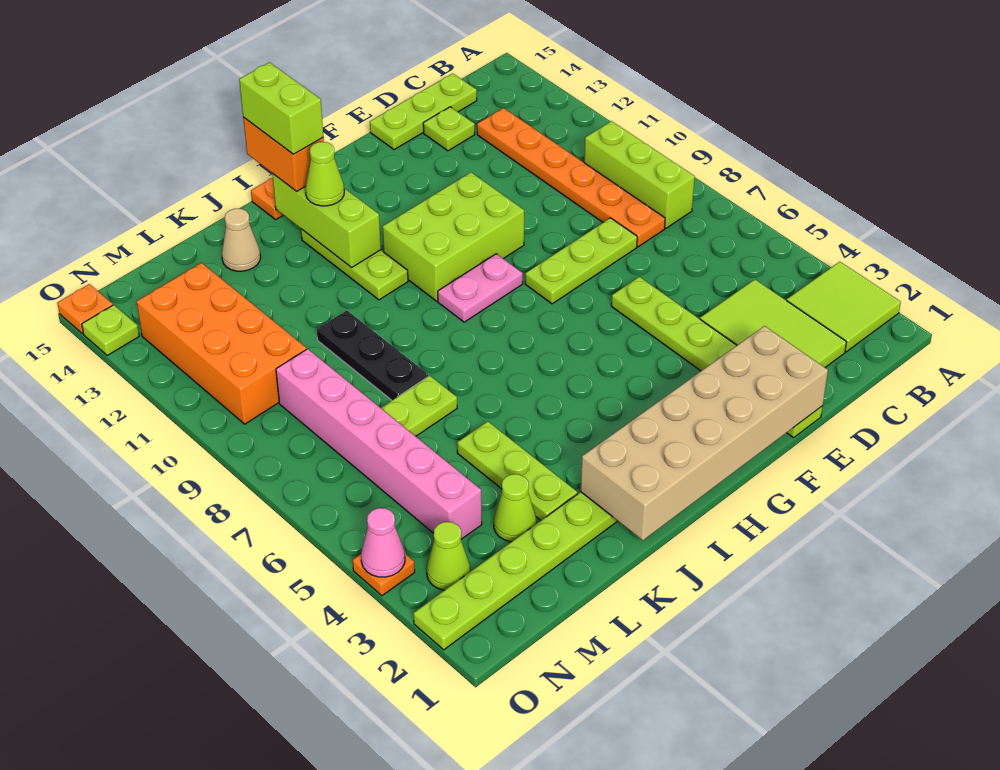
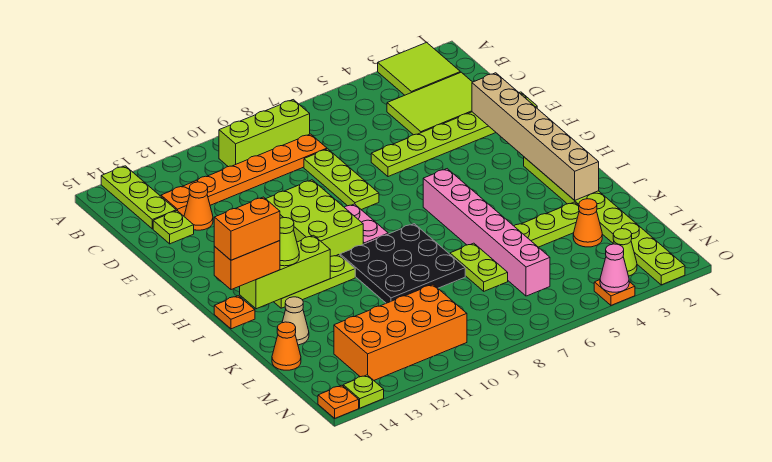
lime 1x3 plate [370,73,477,150] -> lime 1x3 plate moved to [101,166,176,229]
none -> orange 1x1 cone [184,182,213,230]
tan 2x6 brick [581,326,828,540] -> tan 1x6 brick [472,73,599,200]
lime 1x2 brick [239,62,323,154] -> orange 1x2 brick [214,197,280,260]
black 1x3 plate [317,310,429,400] -> black 3x3 plate [340,224,465,303]
lime 1x1 cone [494,474,536,542] -> orange 1x1 cone [573,199,602,247]
none -> orange 1x1 cone [272,322,301,370]
pink 1x6 brick [276,349,482,539] -> pink 1x6 brick turned to [423,169,550,296]

